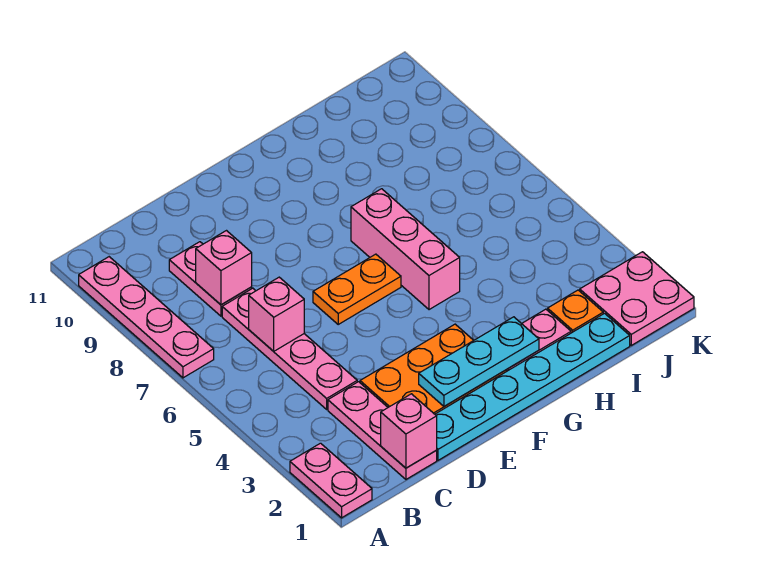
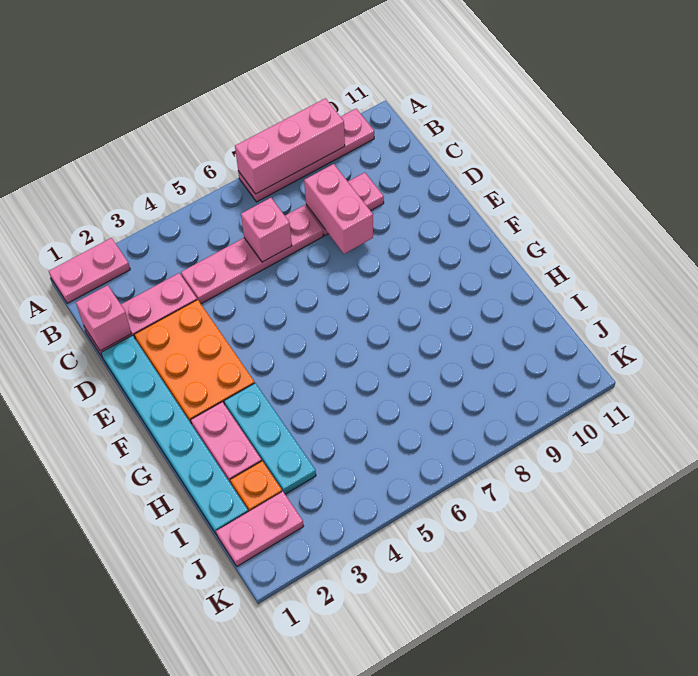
pink 1x1 brick [196,231,252,305] -> pink 1x2 brick [304,164,373,254]
cyan 1x3 plate [419,317,539,406] -> cyan 1x3 plate moved to [224,383,316,494]
orange 1x2 plate [313,254,401,324] -> none
pink 1x3 brick [351,189,460,310] -> pink 1x3 brick moved to [235,98,345,194]
pink 2x2 plate [580,252,694,345] -> pink 1x2 plate [216,491,304,566]

